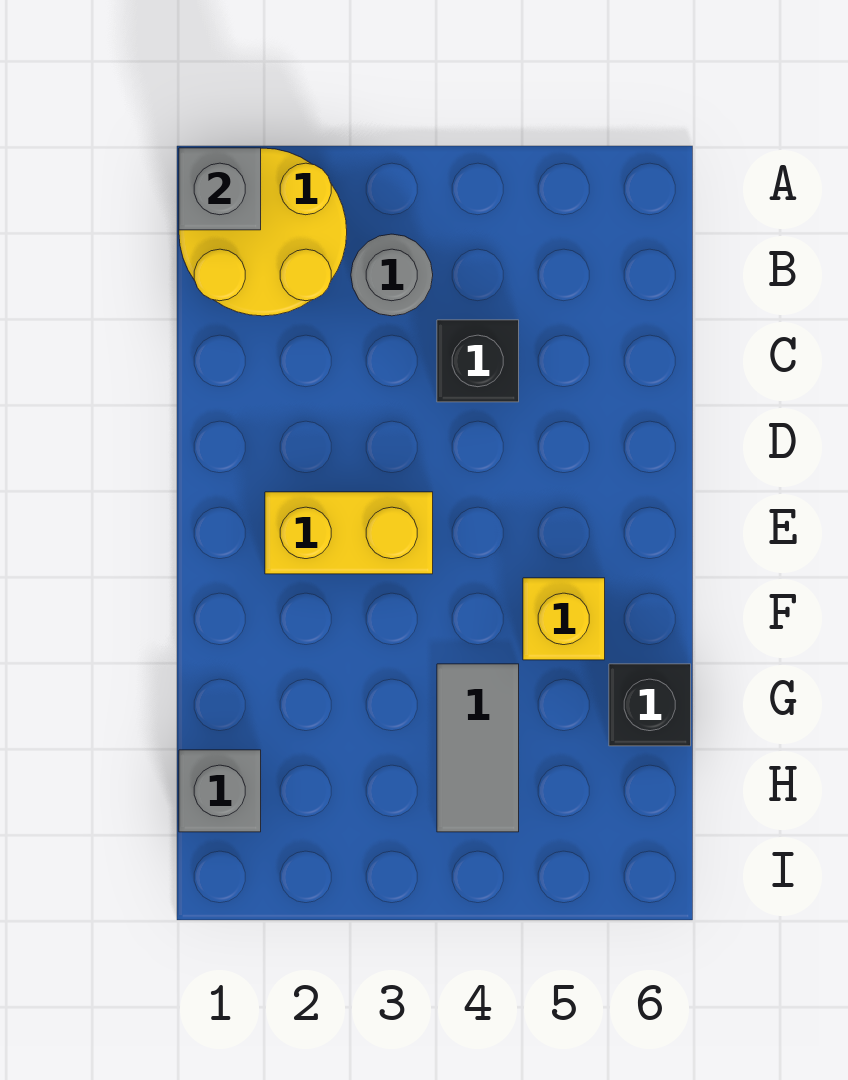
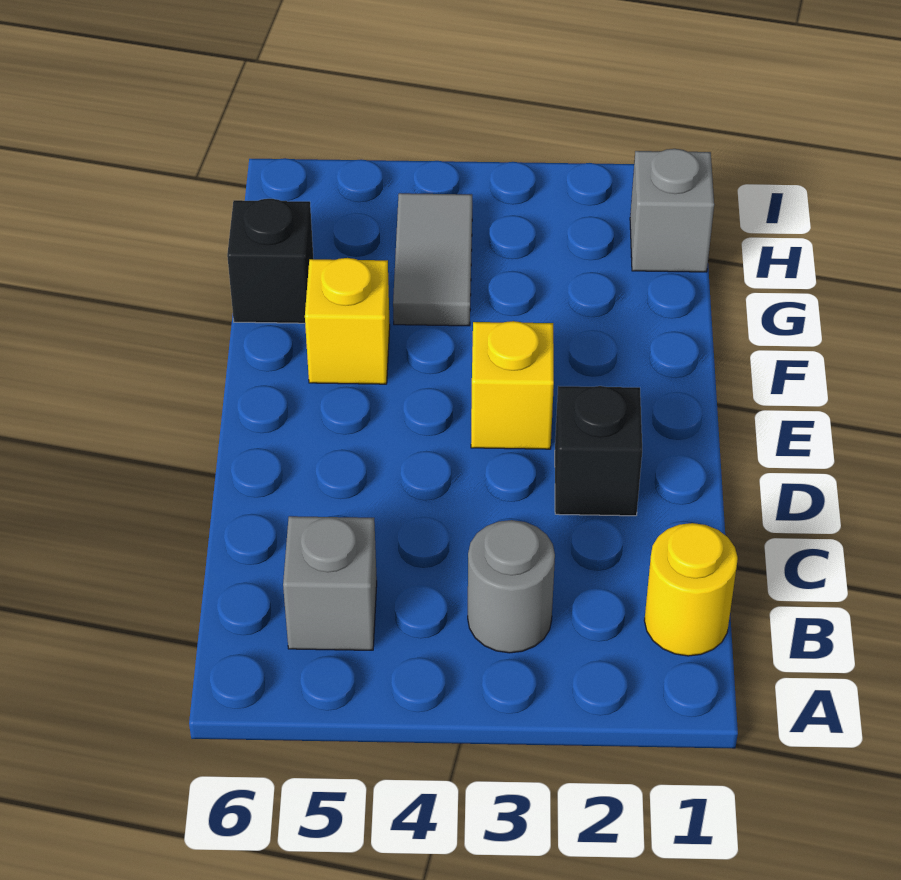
yellow 2x2 round brick [179,148,347,316] -> yellow 1x1 round brick [644,523,738,656]
grey 1x1 brick [179,148,261,230] -> grey 1x1 brick moved to [283,516,377,650]
black 1x1 brick [437,320,519,402] -> black 1x1 brick moved to [555,386,642,516]
yellow 1x2 brick [265,492,433,574] -> yellow 1x1 brick [471,321,554,449]

